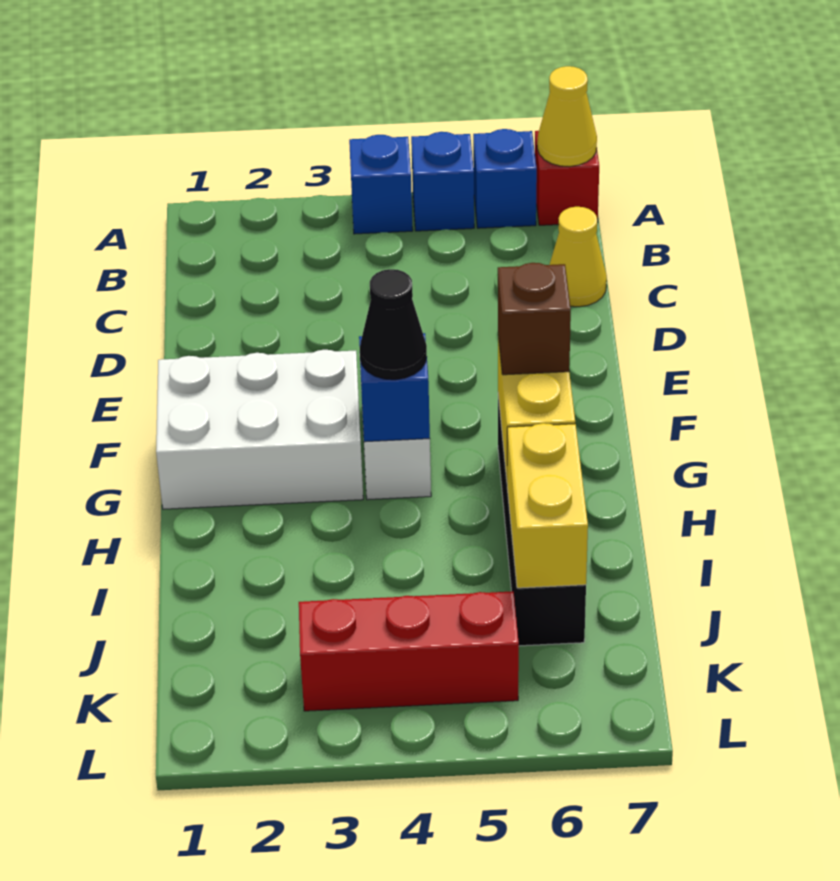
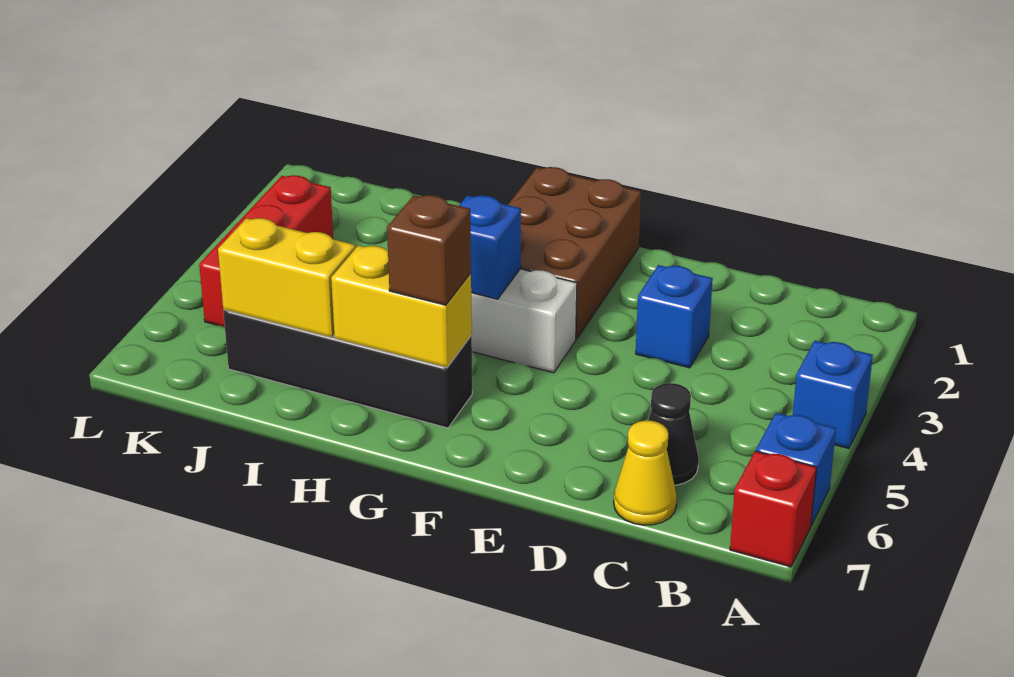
blue 1x1 brick [411,132,474,231] -> blue 1x1 brick moved to [636,265,713,368]
yellow 1x1 cone [537,66,597,167] -> none
white 2x3 brick [156,350,363,509] -> brown 2x3 brick [508,167,641,339]
black 1x1 cone [360,269,427,380] -> black 1x1 cone moved to [648,383,699,485]

